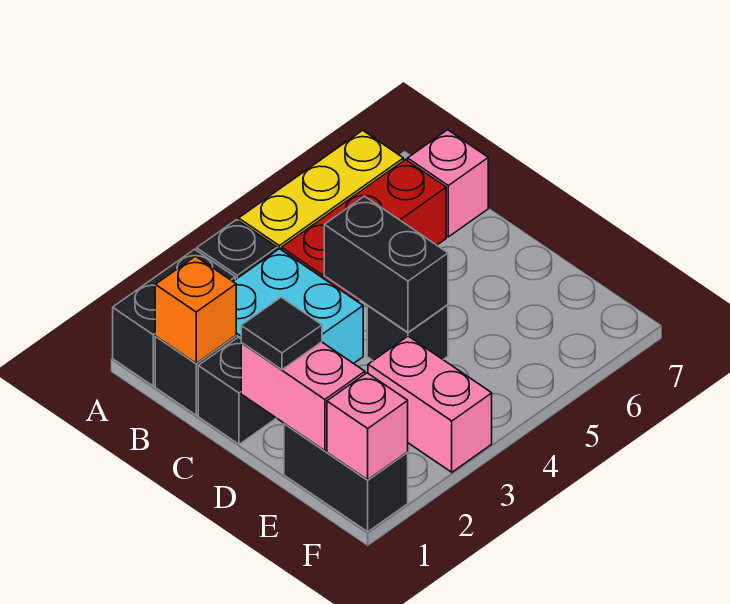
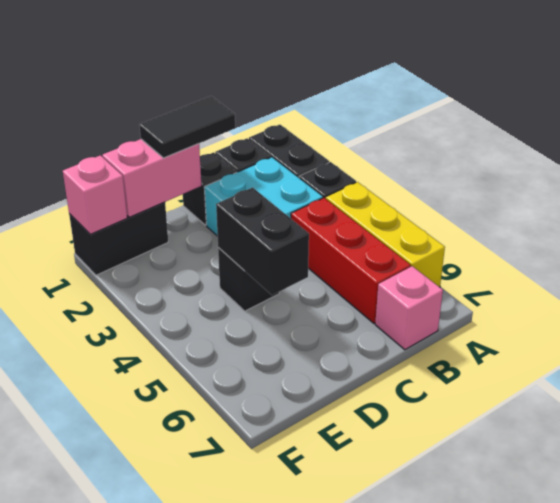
orange 1x1 brick [155,256,236,363] -> none
black 1x2 brick [324,196,448,332] -> black 1x2 brick turned to [216,188,309,295]
black 1x1 tile [241,297,322,370] -> black 1x2 tile [139,96,235,158]
pink 1x2 brick [368,336,492,472] -> none

